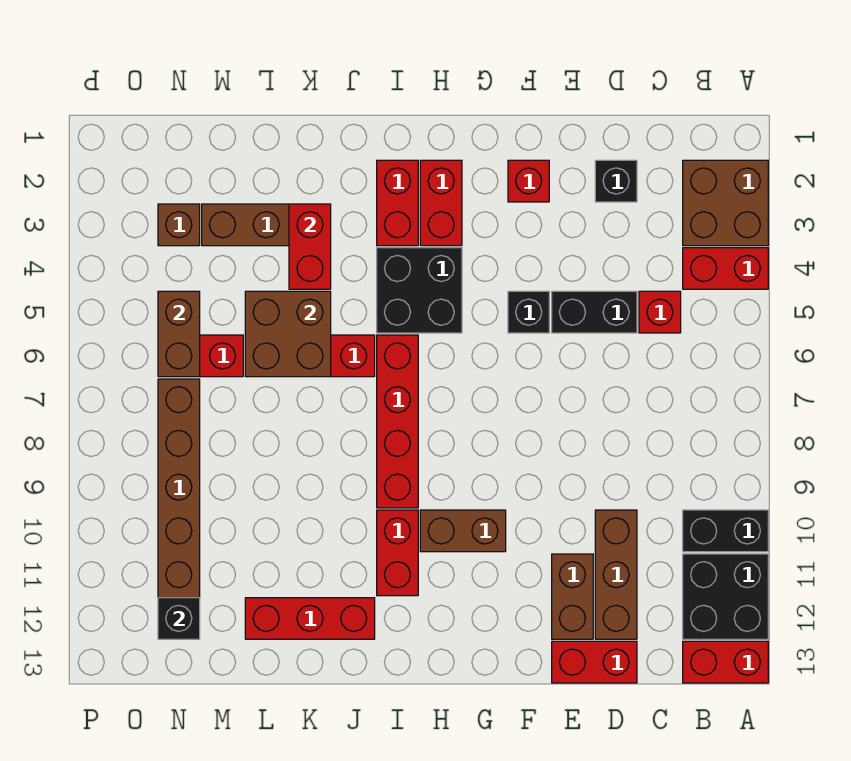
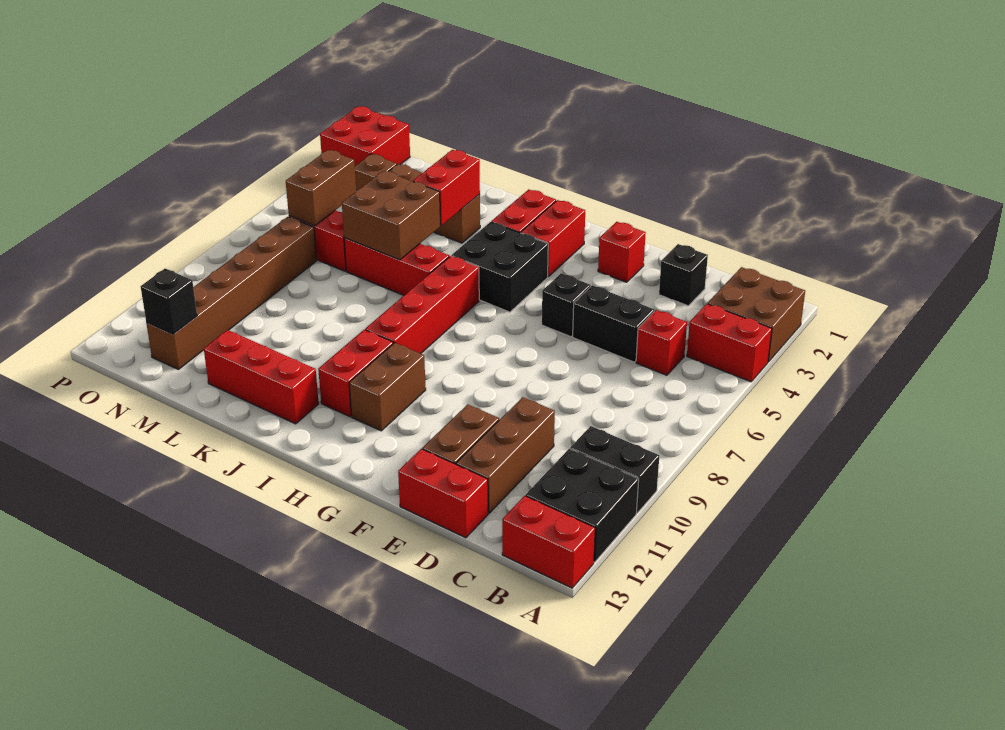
brown 1x2 brick [420,510,506,552] -> brown 1x2 brick turned to [349,343,426,431]
none -> red 2x2 brick [320,106,410,166]

